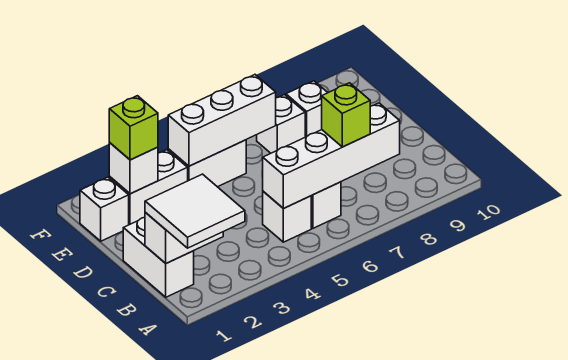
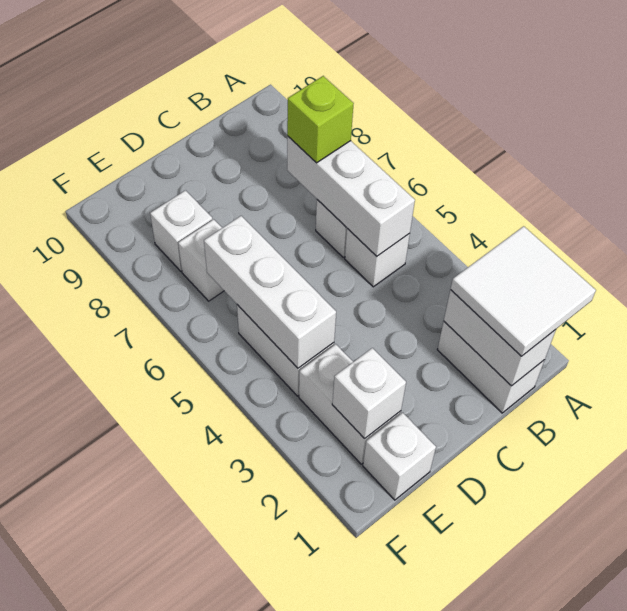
white 1x2 brick [123,217,194,297] -> white 1x2 brick turned to [437,321,544,413]
white 1x4 brick [262,103,400,209] -> white 1x3 brick [287,136,415,256]
lime 1x1 brick [109,96,158,160] -> none

